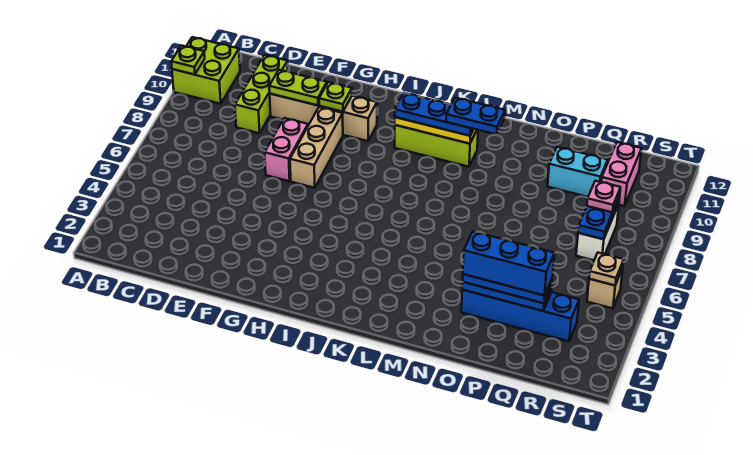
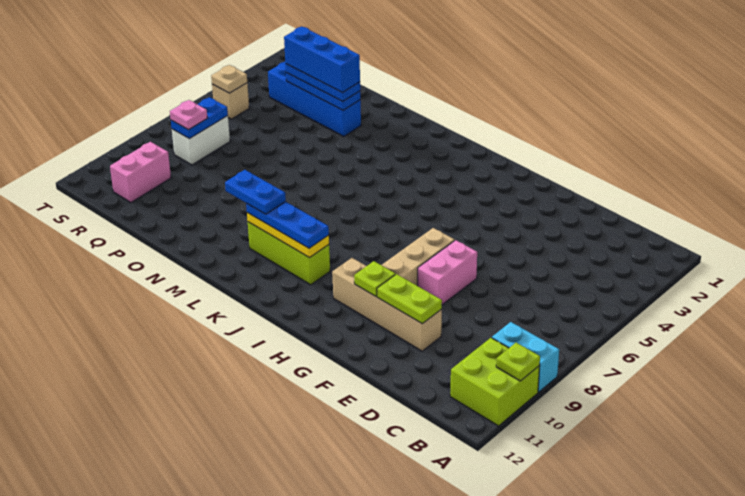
lime 1x3 brick [235,55,288,133] -> none
cyan 1x2 brick [548,147,608,197] -> cyan 1x2 brick moved to [492,322,559,392]

